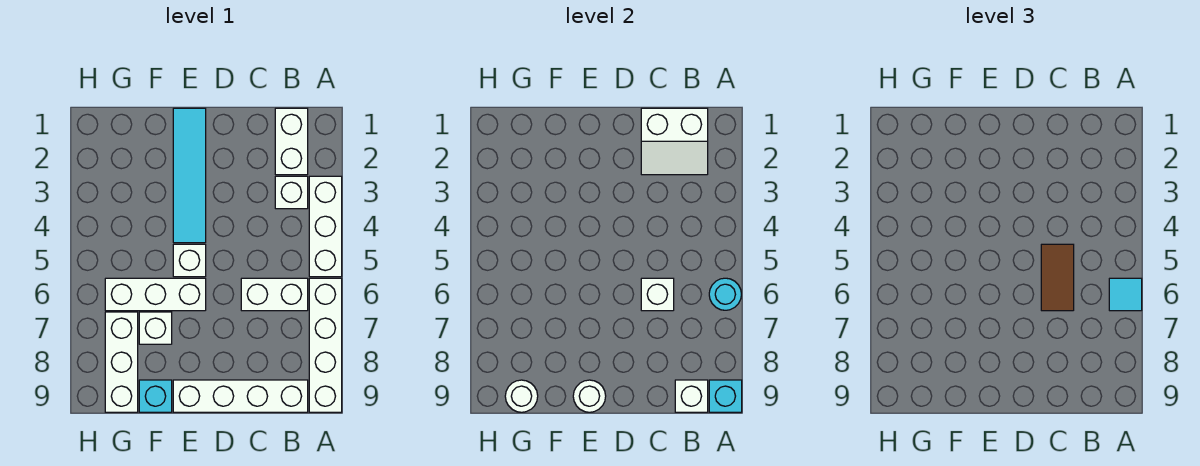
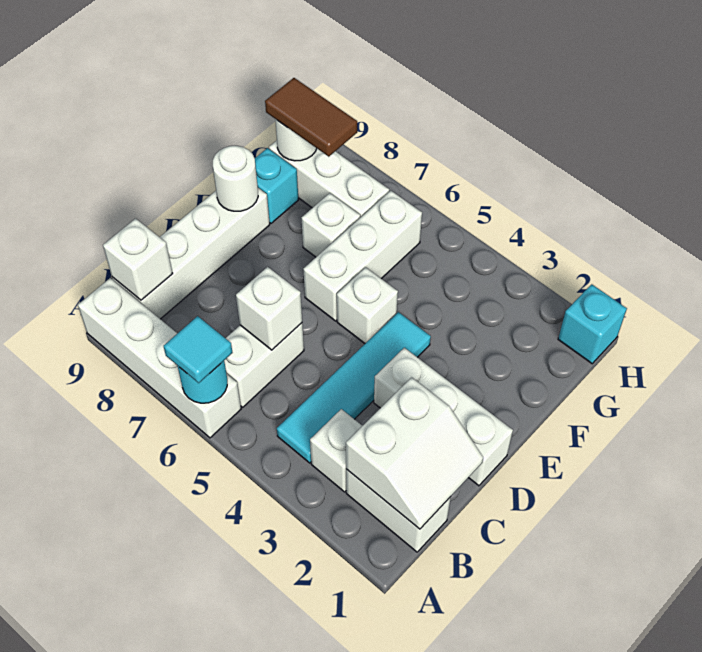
white 1x3 brick [309,176,342,277] -> white 1x3 brick moved to [374,348,513,486]
cyan 1x1 brick [709,380,742,412] -> cyan 1x1 brick moved to [558,284,627,364]
white 2x2 slope [641,108,708,175] -> white 2x2 slope turned to [346,377,483,529]
brown 1x2 tile [1041,244,1074,311] -> brown 1x2 tile moved to [265,78,357,157]
cyan 1x4 tile [173,108,206,243] -> cyan 1x4 tile turned to [277,312,431,463]

